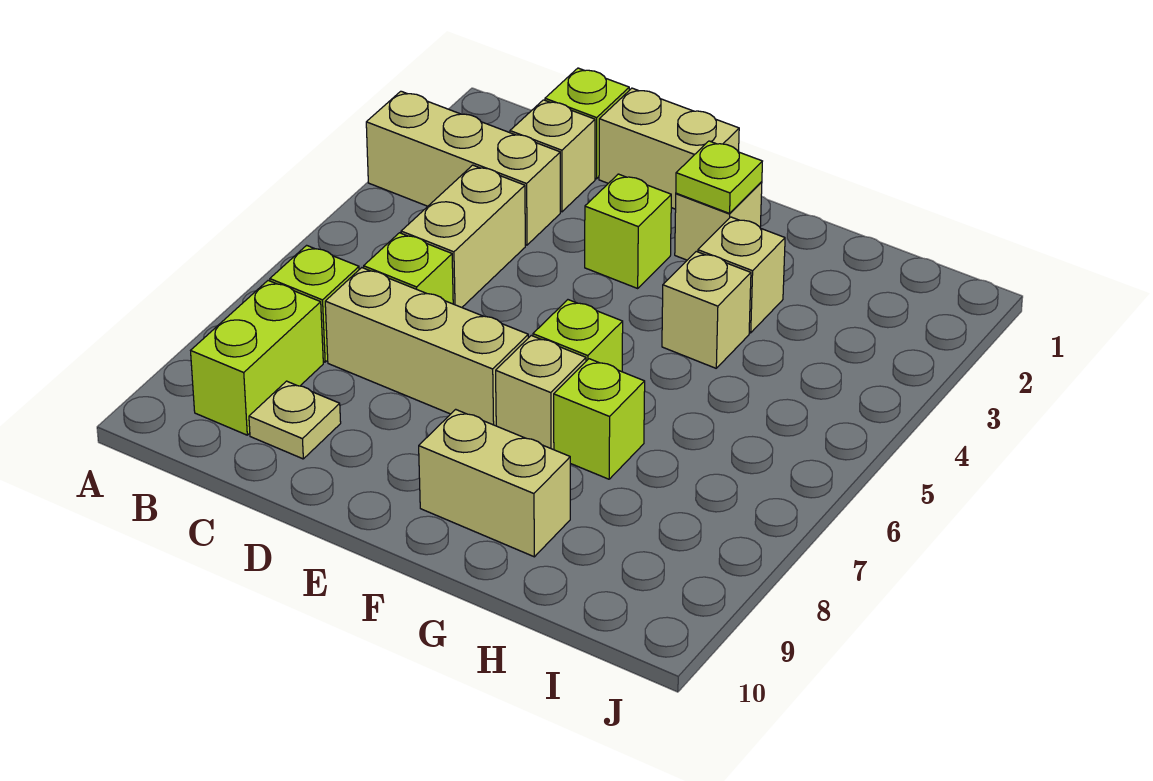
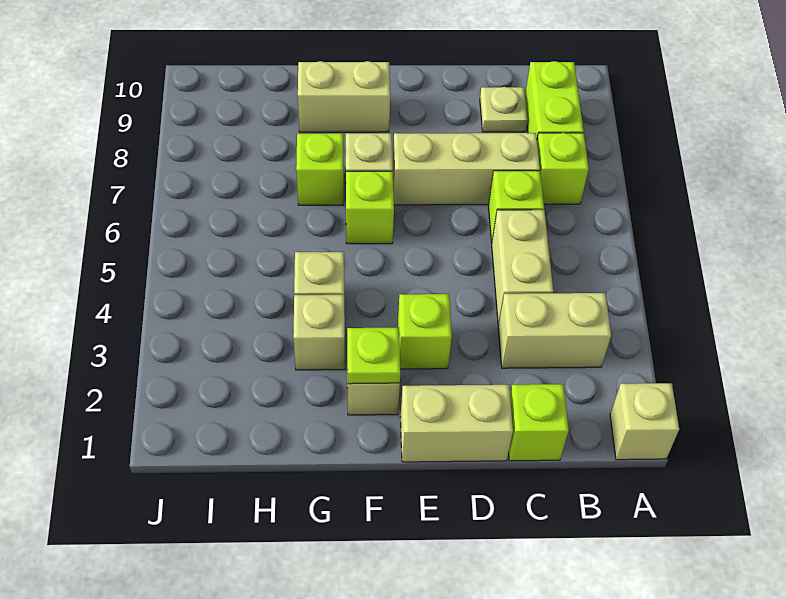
tan 1x3 brick [366,91,560,245] -> tan 1x2 brick [498,293,611,368]
tan 1x1 brick [510,100,595,212] -> tan 1x1 brick moved to [610,383,679,460]

